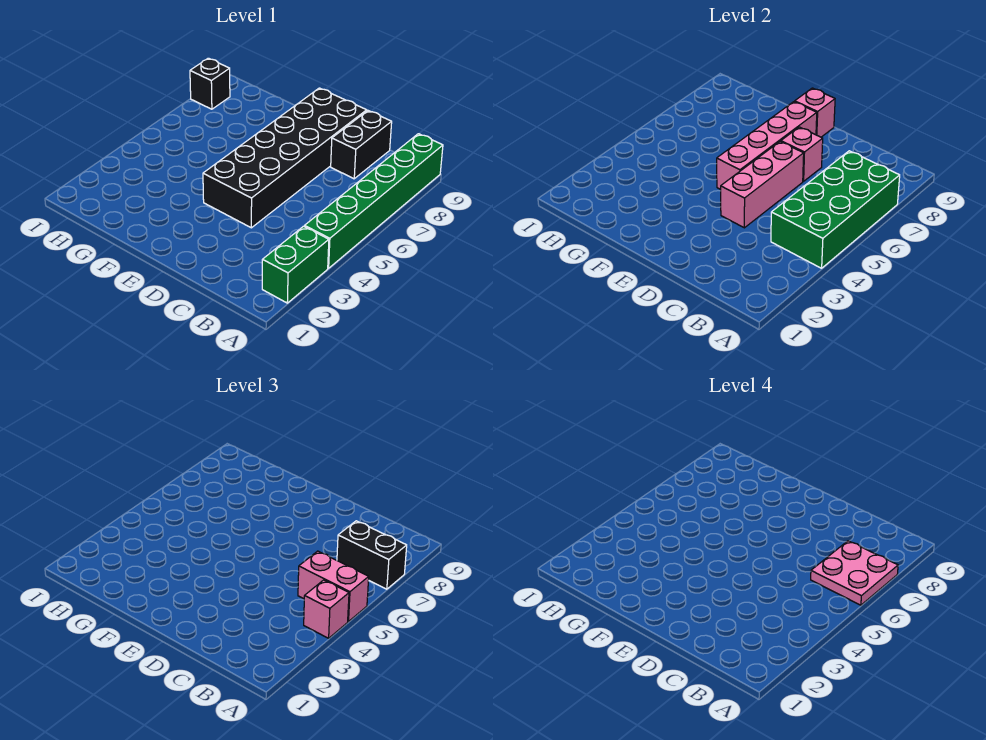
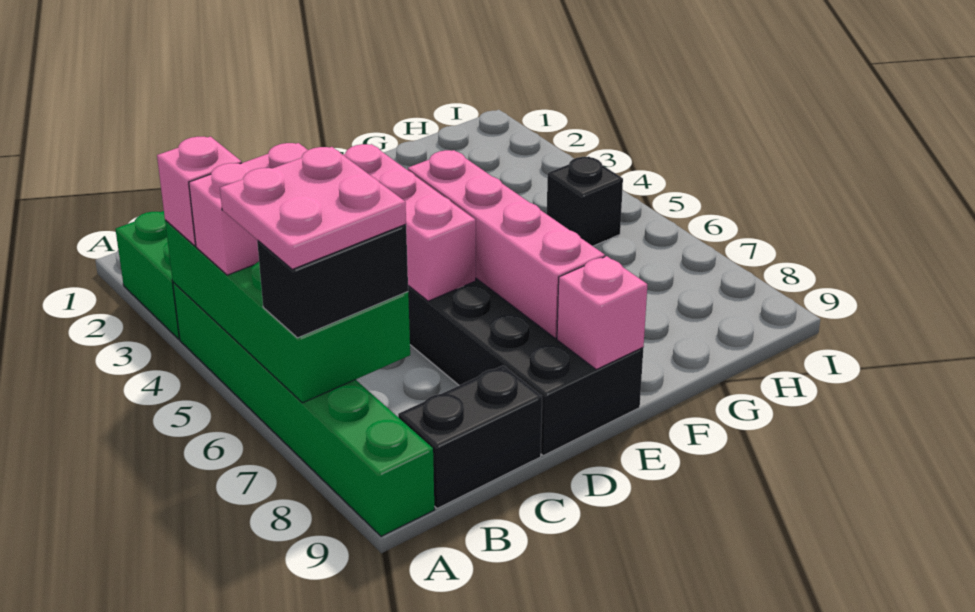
black 1x2 brick [331,111,392,179] -> black 1x2 brick turned to [398,365,542,509]
pink 1x1 brick [781,127,823,181] -> none
black 1x1 brick [190,58,230,109] -> black 1x1 brick moved to [547,156,623,246]

